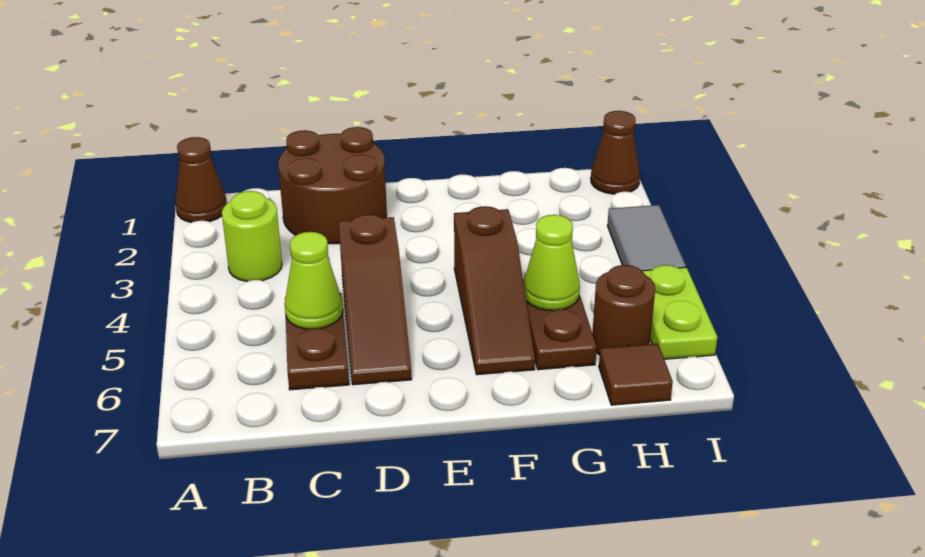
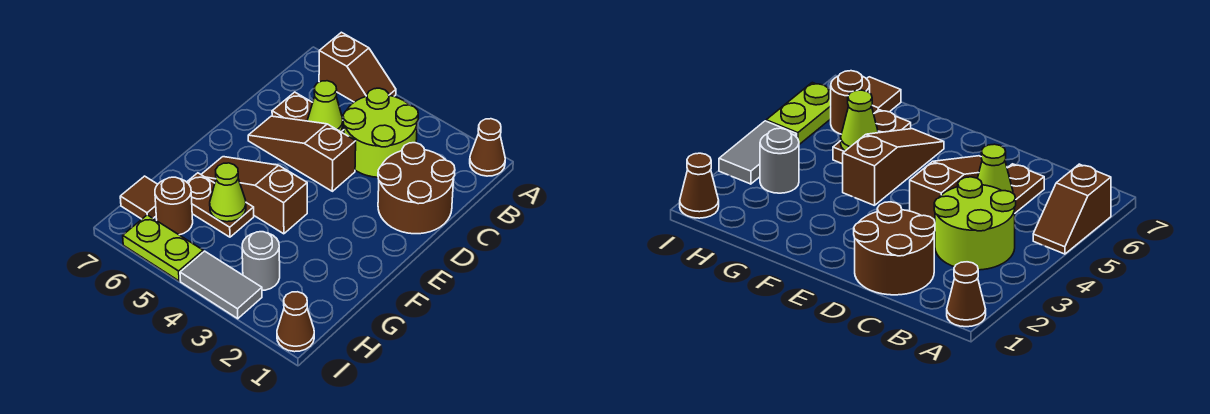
none -> brown 1x2 slope [319,32,396,102]
lime 1x1 round brick [222,191,282,281] -> lime 2x2 round brick [343,88,418,177]
none -> grey 1x1 round brick [242,232,280,290]

